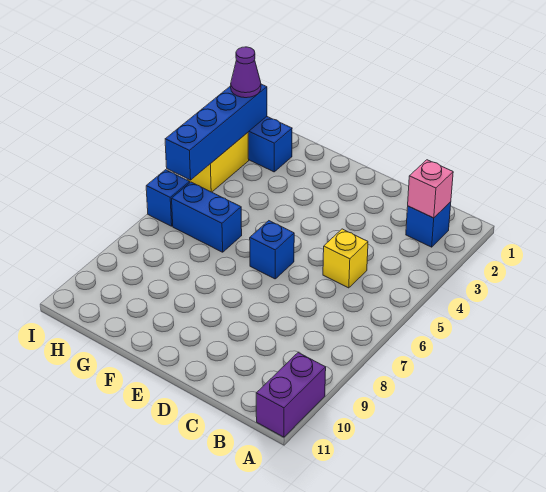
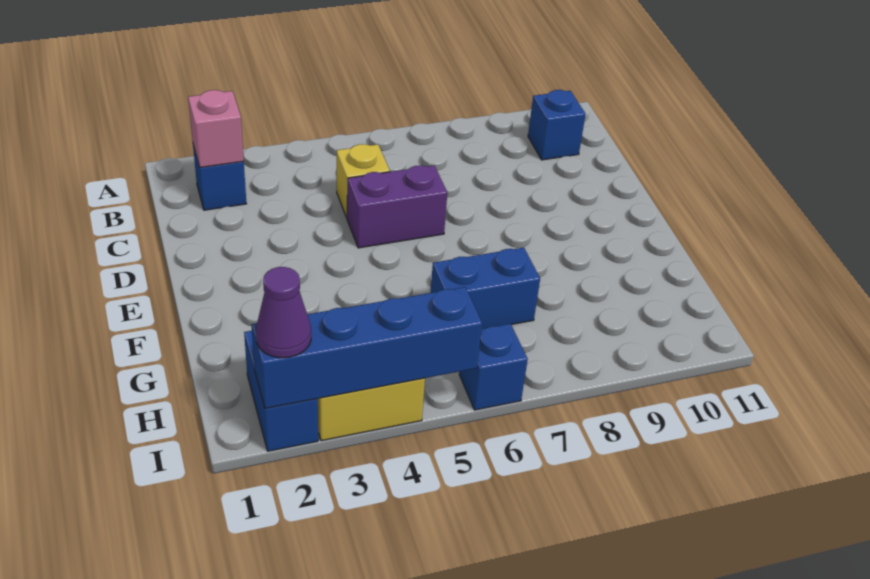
purple 1x2 brick [256,353,326,437] -> purple 1x2 brick moved to [347,165,447,248]
blue 1x1 brick [250,221,294,279] -> blue 1x1 brick moved to [528,90,586,160]
blue 1x2 brick [172,182,242,252] -> blue 1x2 brick turned to [431,248,540,329]

